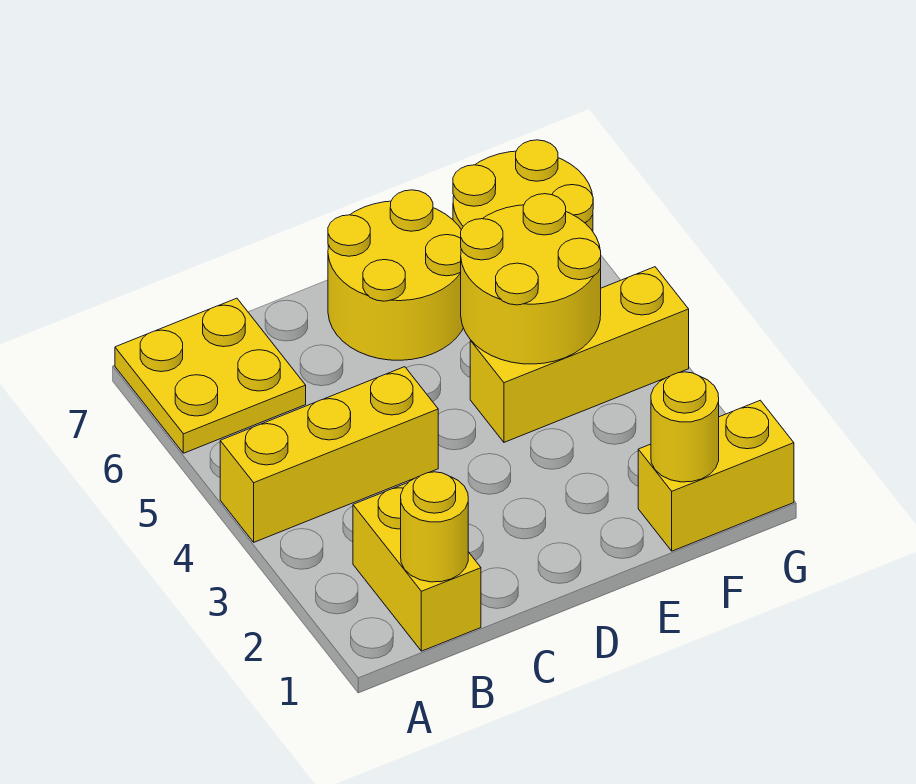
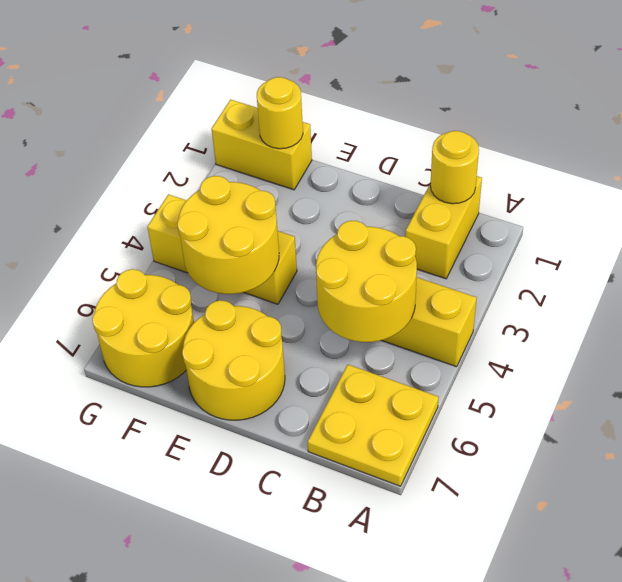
none -> yellow 2x2 round brick [316,221,417,342]

